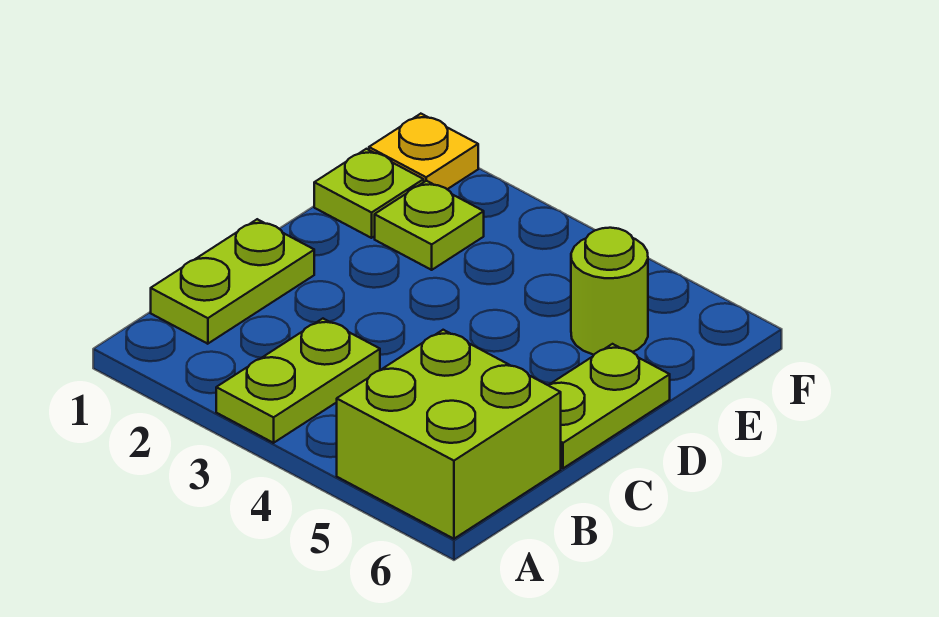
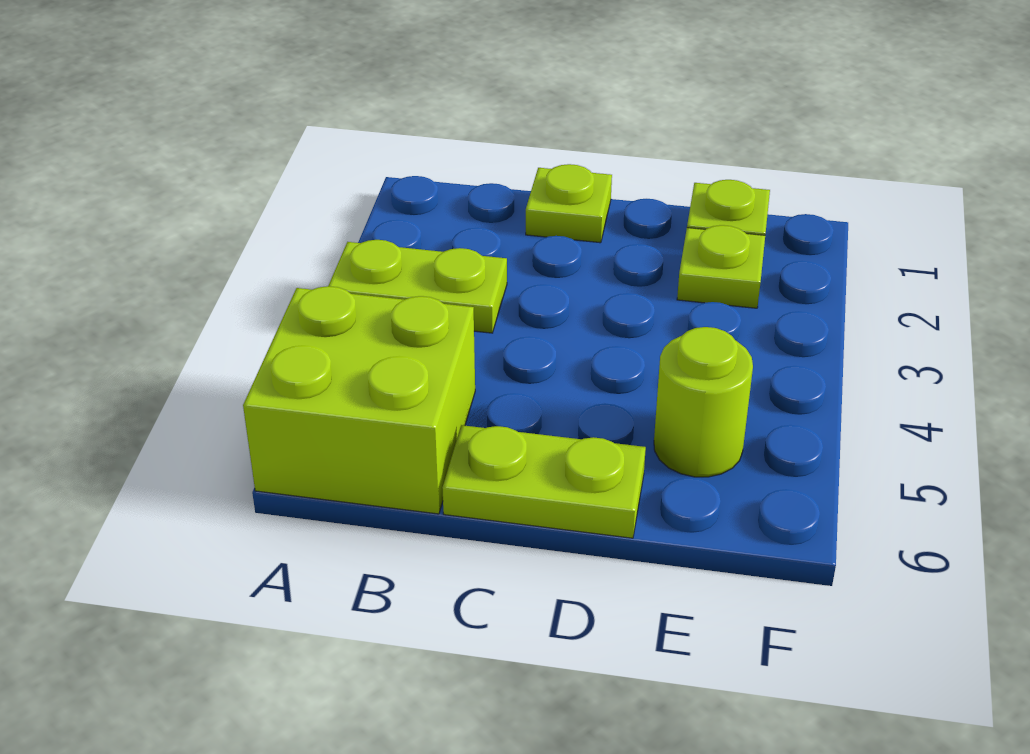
lime 1x2 plate [151,219,314,344] -> lime 1x1 plate [526,164,612,243]
yellow 1x1 plate [369,114,478,189] -> none

